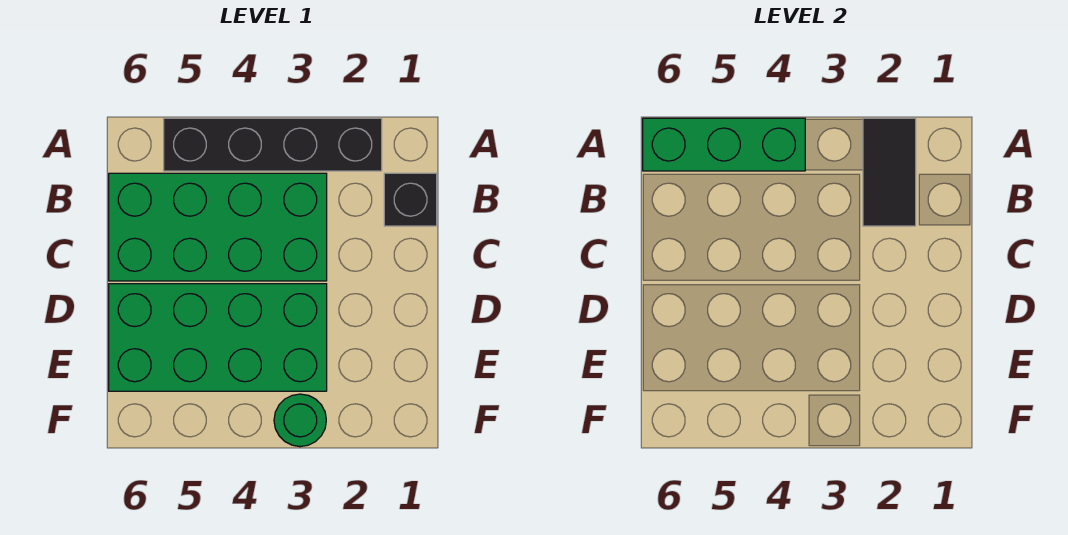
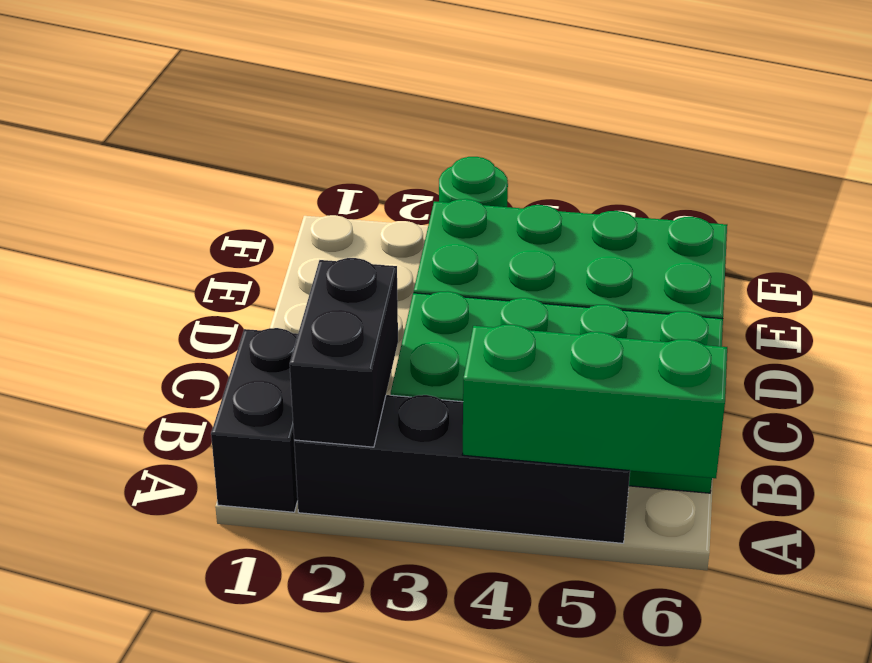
black 1x2 tile [863,118,916,226] -> black 1x2 brick [290,258,398,447]
black 1x1 brick [384,173,437,226] -> black 1x2 brick [211,328,298,512]

